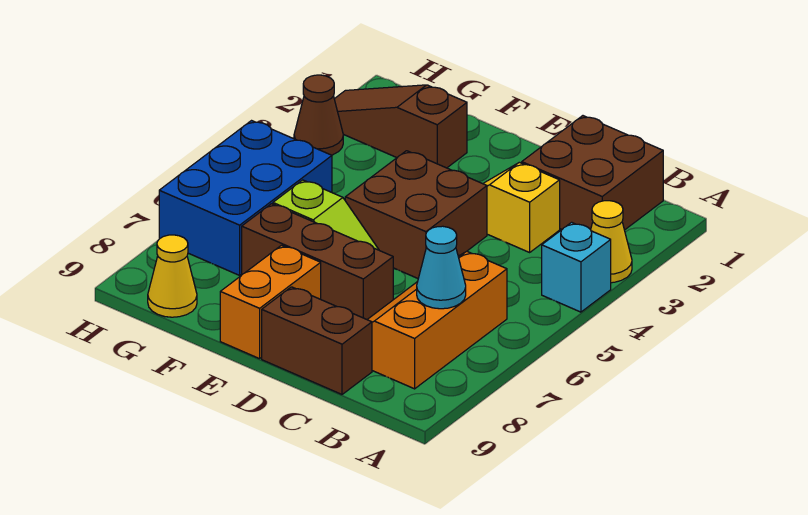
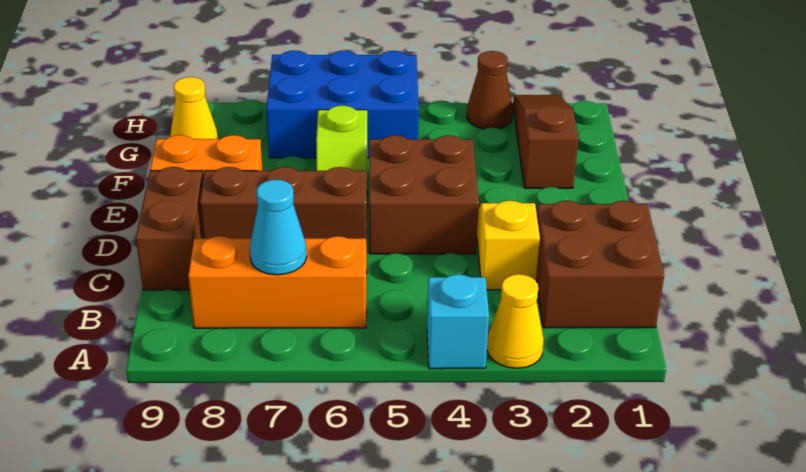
brown 1x3 brick [242,204,393,319] -> brown 1x3 brick turned to [200,167,367,245]

